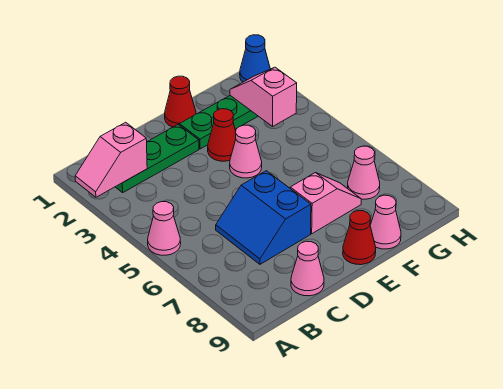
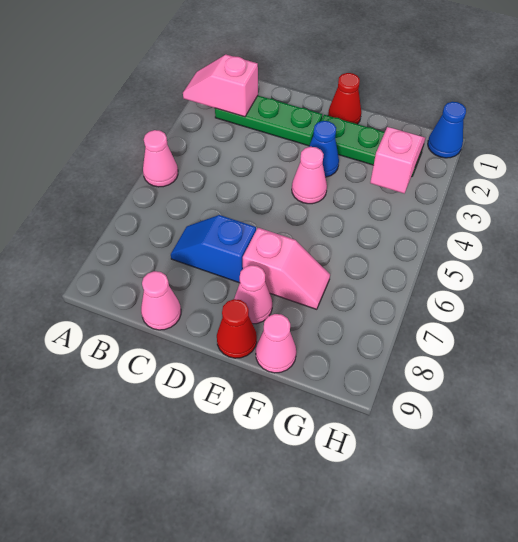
blue 2x2 slope [216,171,311,264] -> blue 1x2 slope [171,215,256,283]
red 1x1 cone [208,109,236,161] -> blue 1x1 cone [309,121,339,177]
pink 1x1 cone [348,146,380,199] -> pink 1x1 cone moved to [234,265,272,324]

